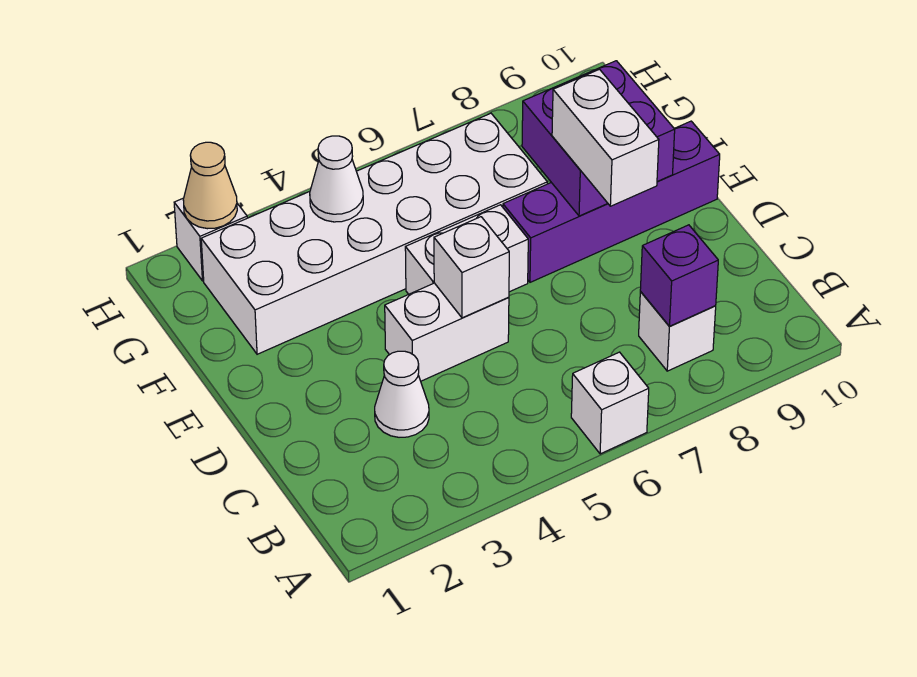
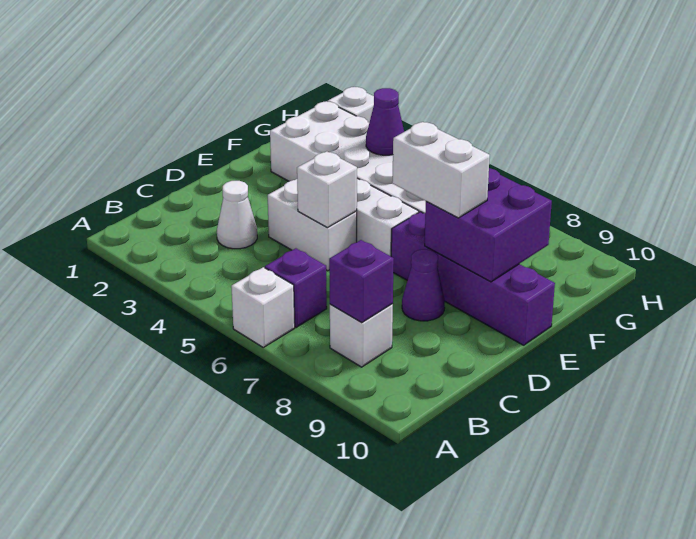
none -> purple 1x1 brick [265,248,327,327]
none -> purple 1x1 cone [402,249,445,321]
white 1x2 brick [552,69,659,206] -> white 1x2 brick turned to [392,122,490,218]
white 1x1 cone [310,136,363,222] -> purple 1x1 cone [366,88,404,155]
tan 1x1 cone [183,142,237,229] -> none

